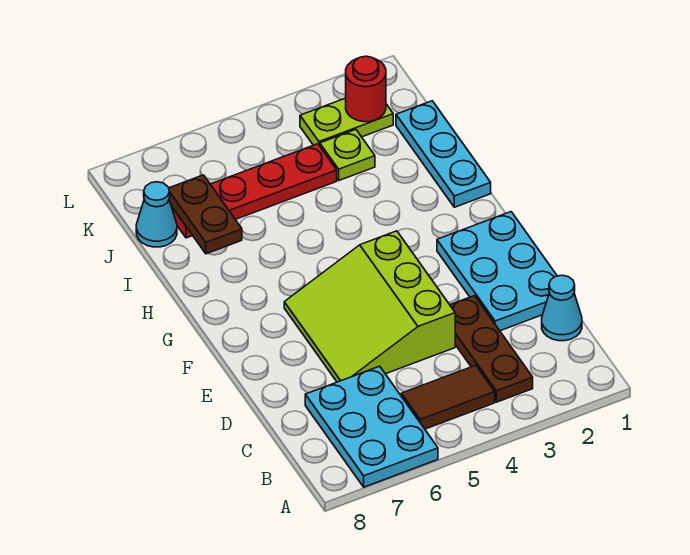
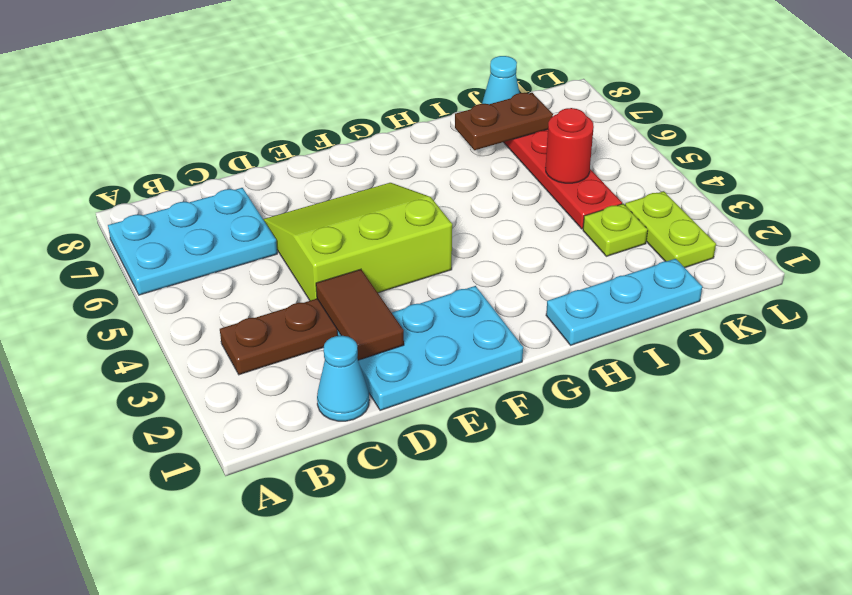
brown 1x2 tile [401,365,495,429] -> brown 1x2 tile moved to [316,269,404,360]
red 1x1 round brick [346,56,386,122] -> red 1x1 round brick moved to [546,108,594,183]

